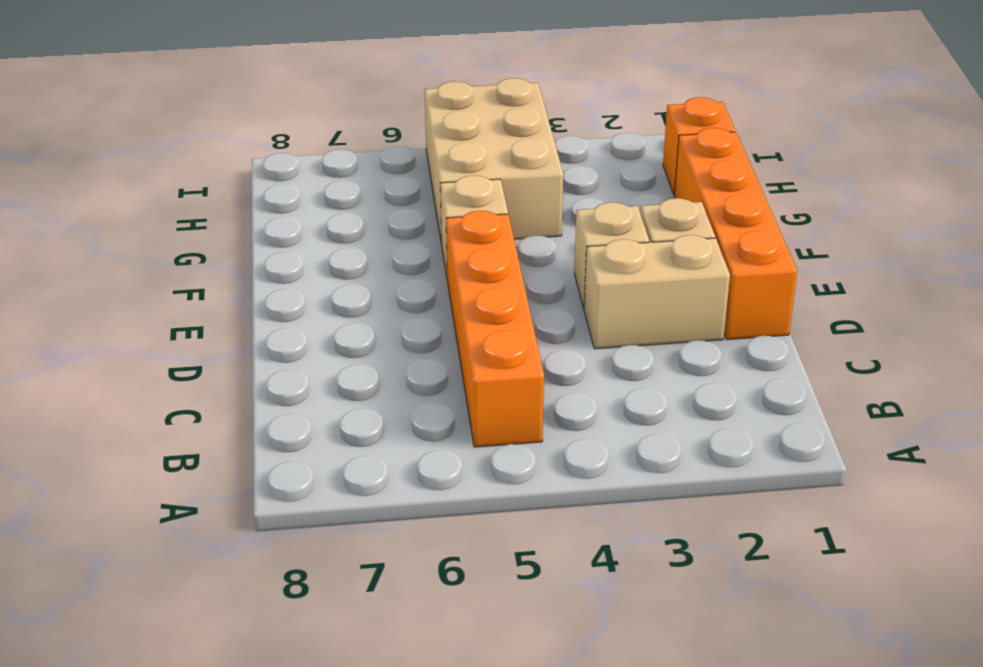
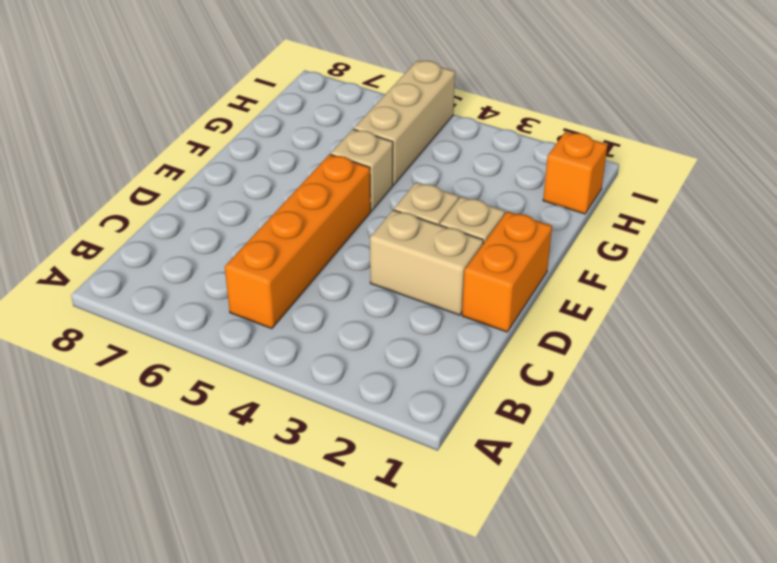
orange 1x4 brick [674,128,797,339] -> orange 1x2 brick [462,211,552,332]
tan 2x3 brick [425,78,563,244] -> tan 1x3 brick [354,60,455,185]

